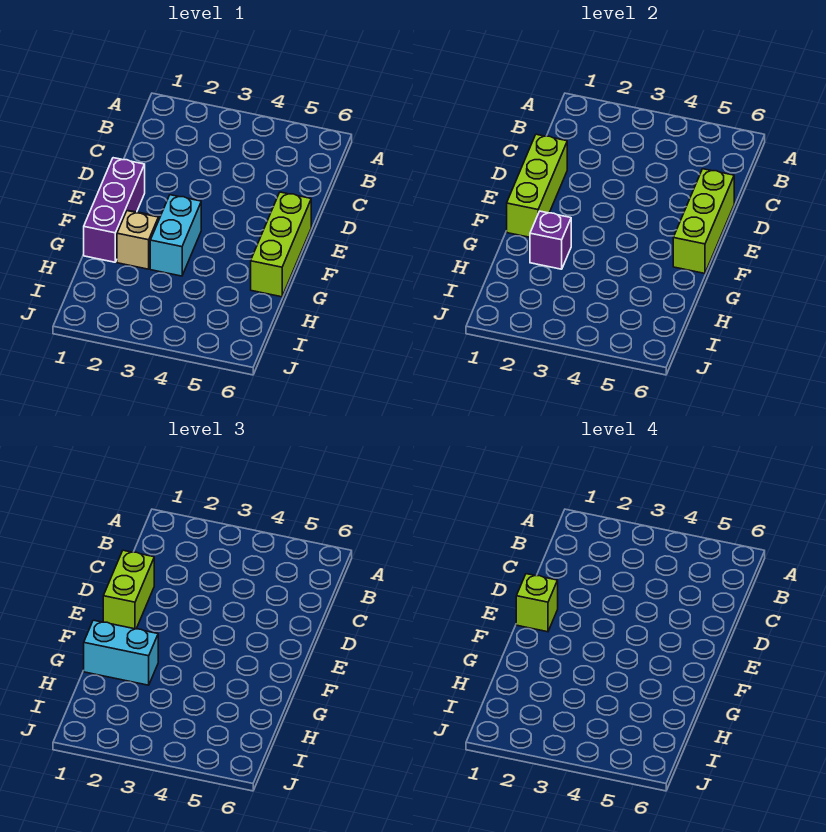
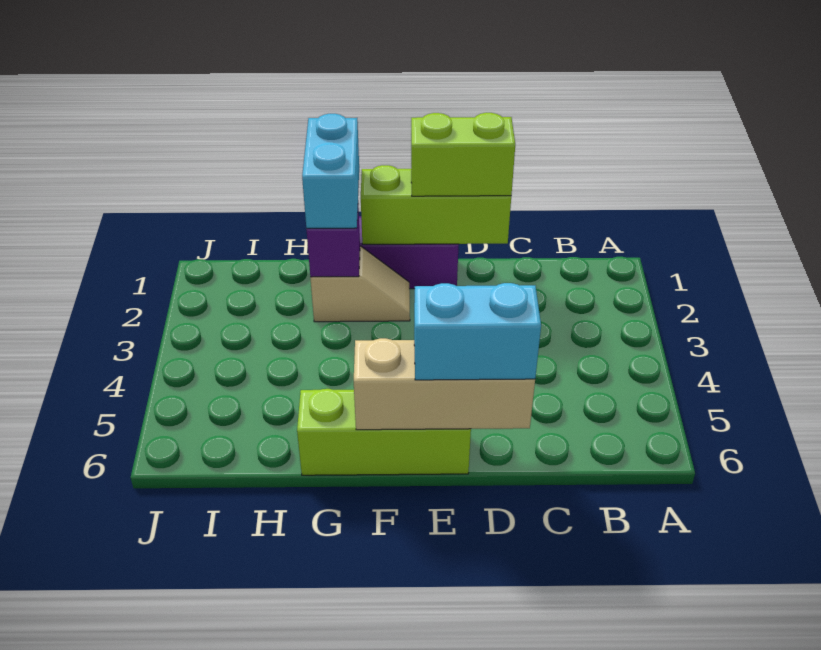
lime 1x3 brick [673,169,734,273] -> tan 1x3 brick [354,338,535,430]
lime 1x1 brick [516,574,558,632] -> none
cyan 1x2 brick [150,195,201,276] -> cyan 1x2 brick moved to [414,283,541,380]

